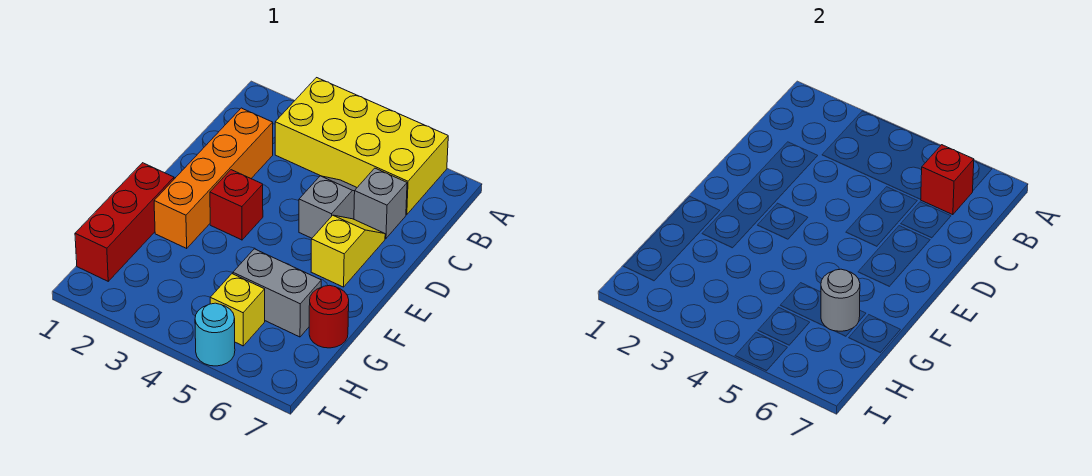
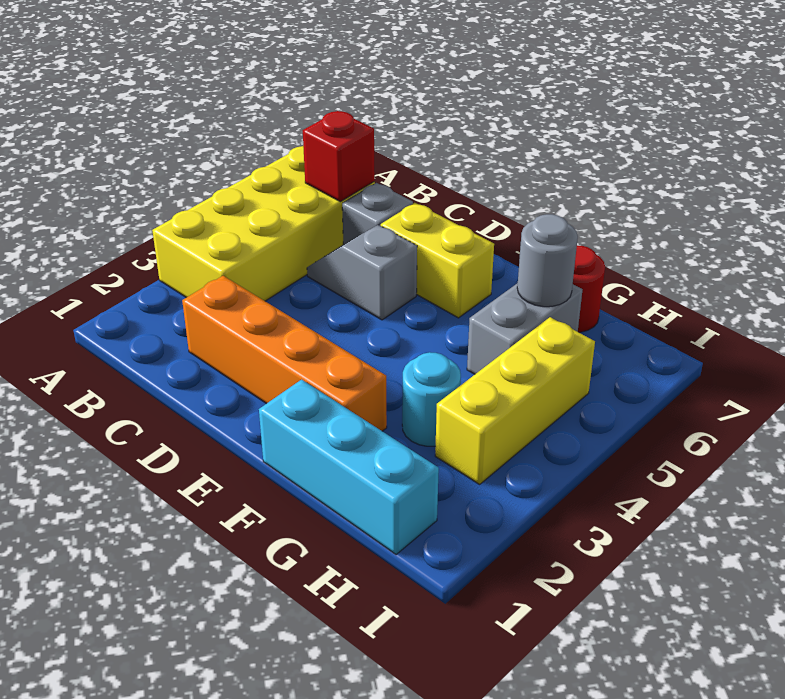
yellow 1x2 slope [311,215,385,287] -> yellow 1x2 brick [381,203,494,318]
red 1x1 brick [210,170,263,240] -> none
red 1x3 brick [75,163,174,281] -> cyan 1x3 brick [259,380,439,555]
yellow 1x1 brick [210,274,265,346] -> yellow 1x3 brick [435,317,595,484]
cyan 1x1 round brick [195,303,235,366] -> cyan 1x1 round brick moved to [402,352,461,446]

